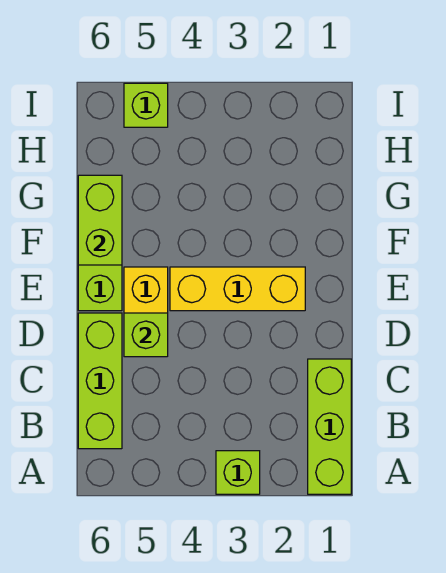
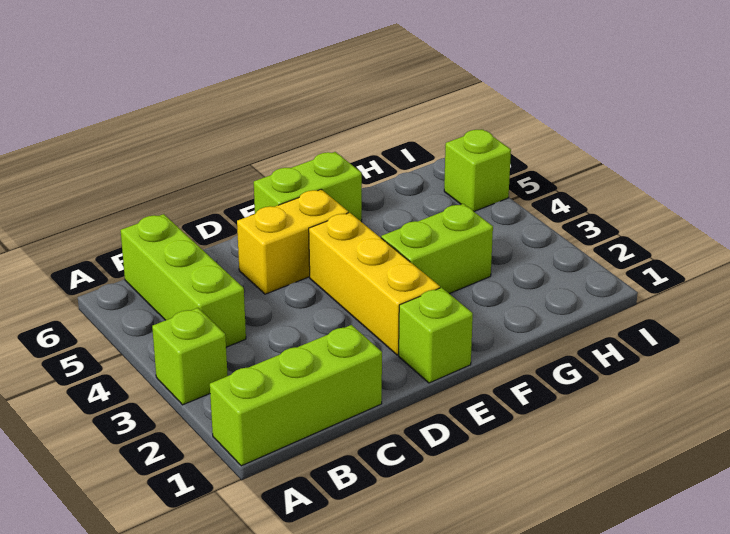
lime 1x3 brick [78,313,122,449] -> lime 1x3 brick turned to [121,214,246,347]
lime 1x1 brick [124,313,168,357] -> lime 1x1 brick moved to [399,288,473,383]
lime 1x2 brick [78,175,122,265] -> lime 1x2 brick moved to [381,204,493,294]

